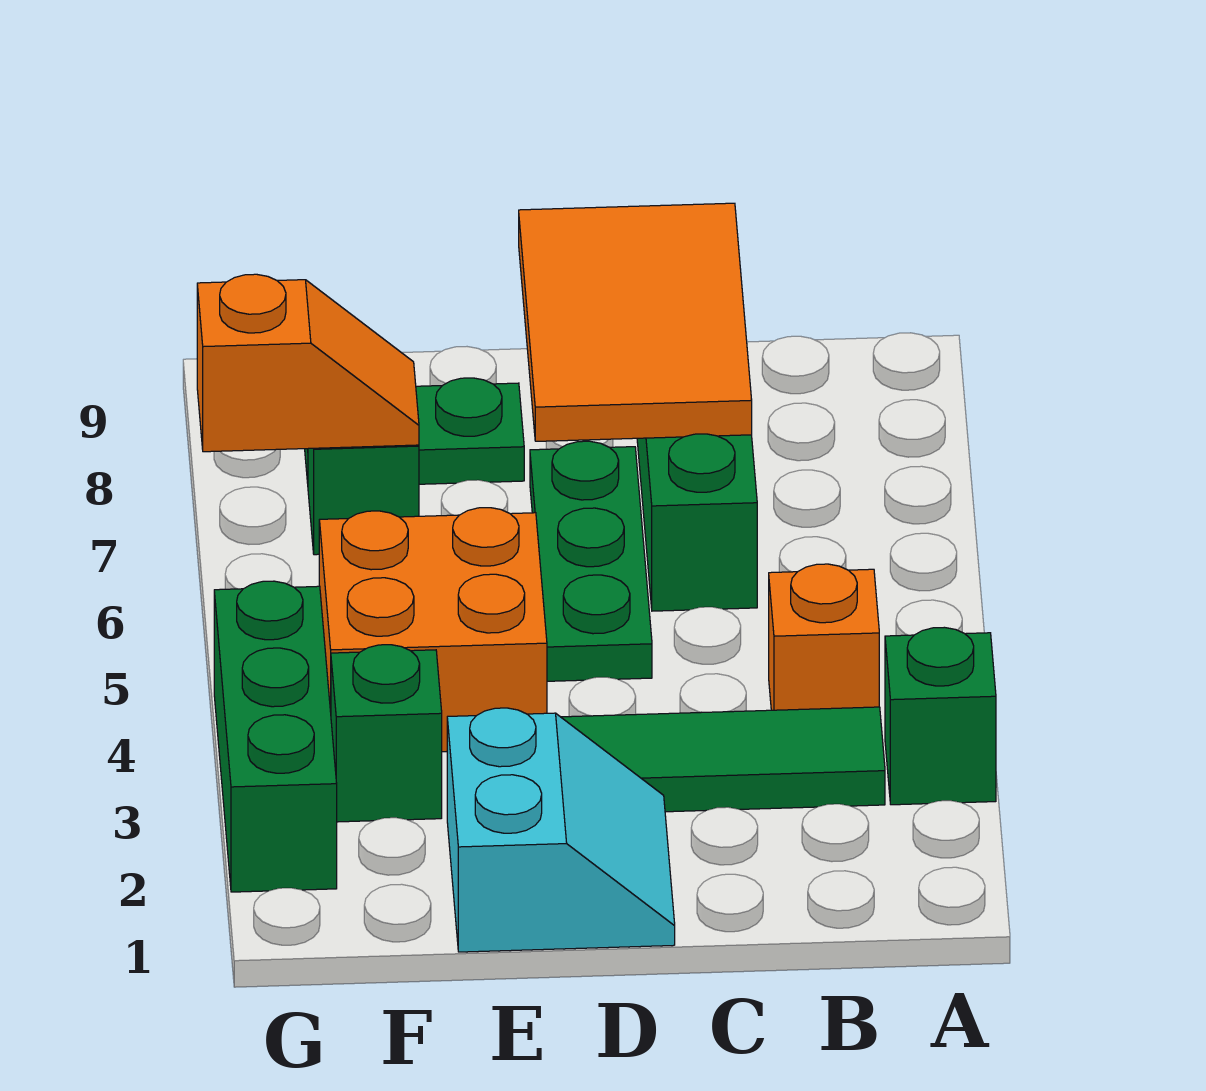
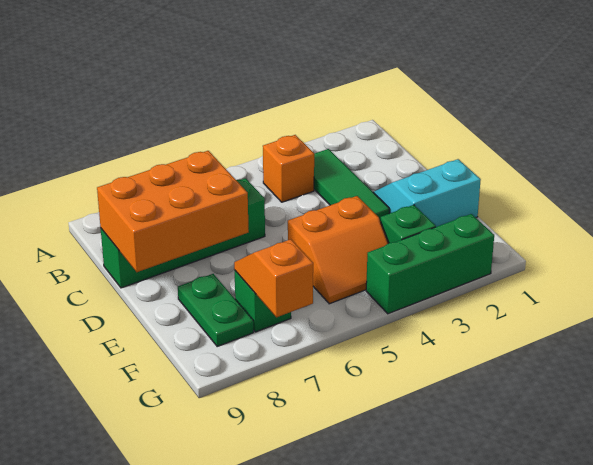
green 1x1 brick [885,627,996,805] -> none
orange 2x3 tile [519,203,752,441] -> orange 2x3 brick [97,151,249,272]
green 1x3 plate [530,441,652,681] -> none
orange 2x2 brick [319,508,547,752] -> orange 2x2 slope [288,196,388,304]

